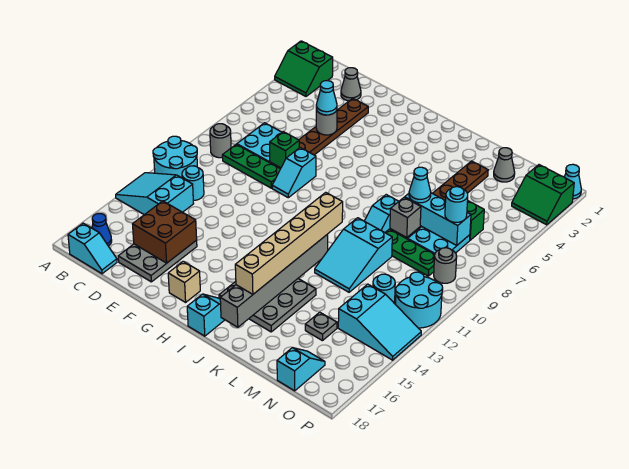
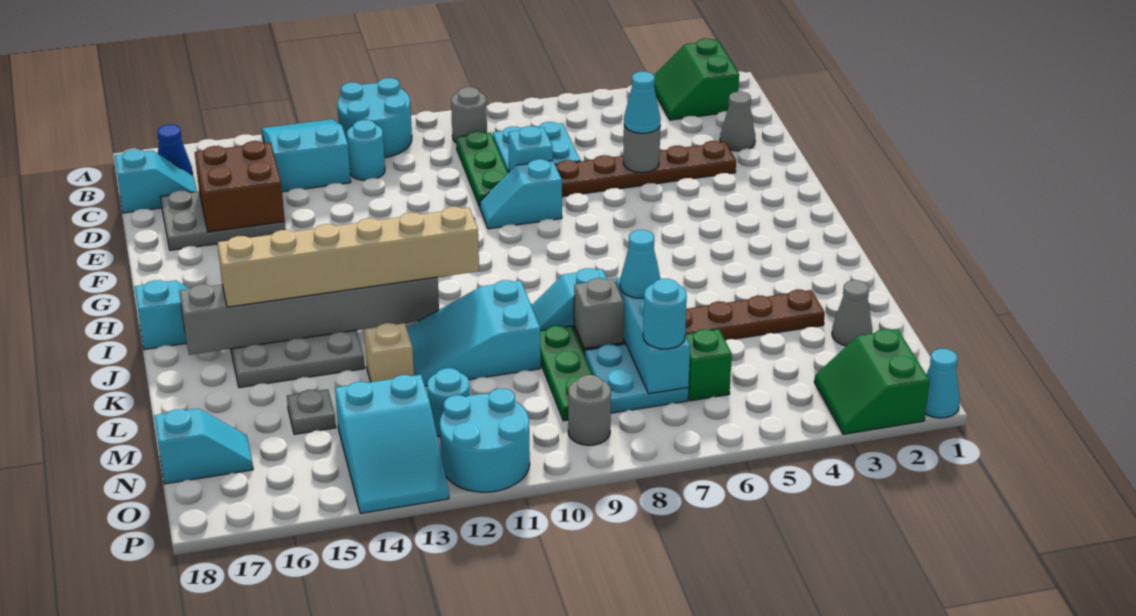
cyan 1x2 slope [68,223,117,274] -> cyan 1x2 slope turned to [114,149,197,213]
green 1x1 brick [270,132,299,168] -> cyan 1x1 brick [508,126,553,172]
tan 1x1 brick [168,261,200,302] -> tan 1x1 brick moved to [364,323,414,382]

